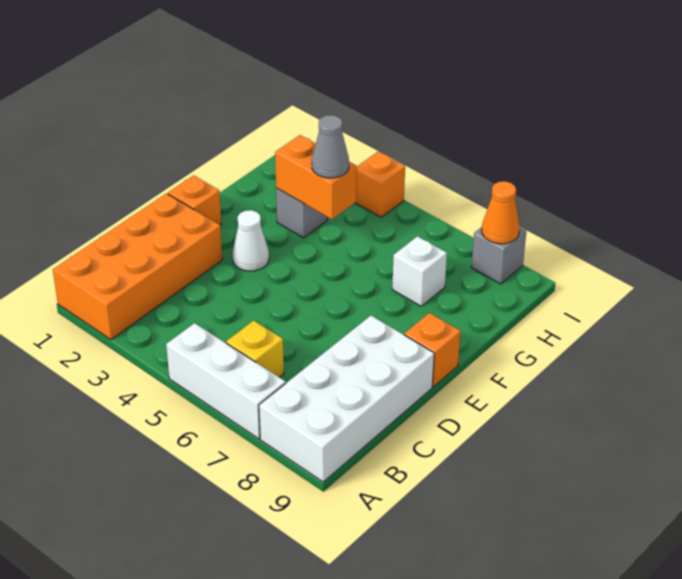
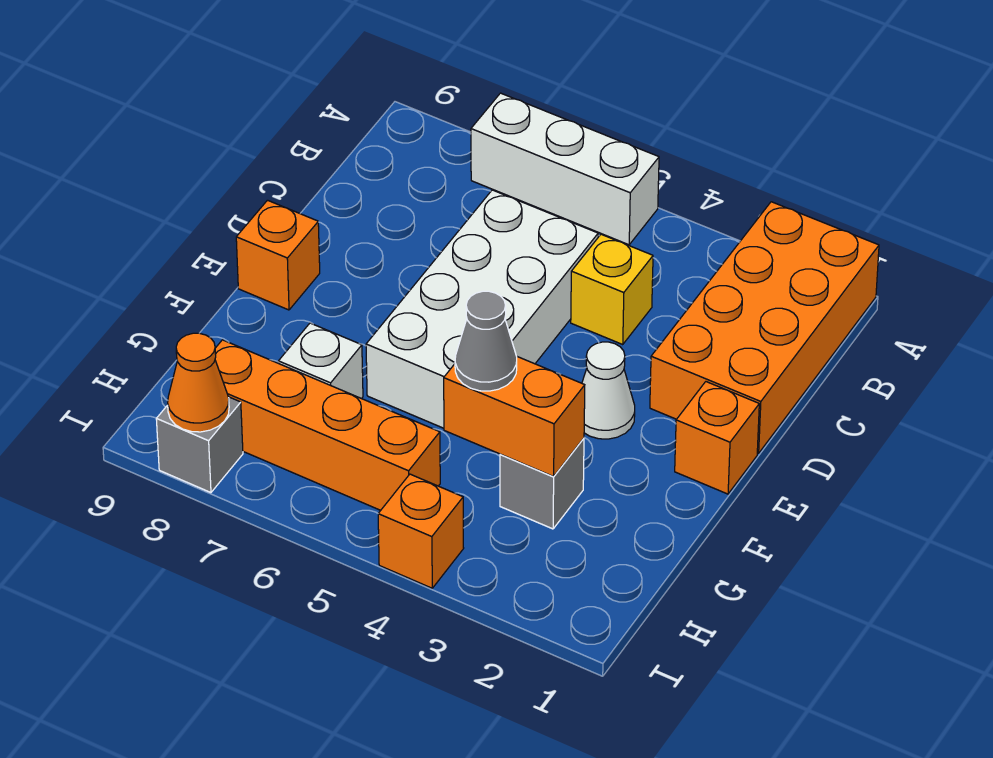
white 2x4 brick [259,316,434,482] -> white 2x4 brick moved to [366,190,598,428]
yellow 1x1 brick [226,321,284,377] -> yellow 1x1 brick moved to [571,234,653,344]
none -> orange 1x4 brick [215,340,440,510]

